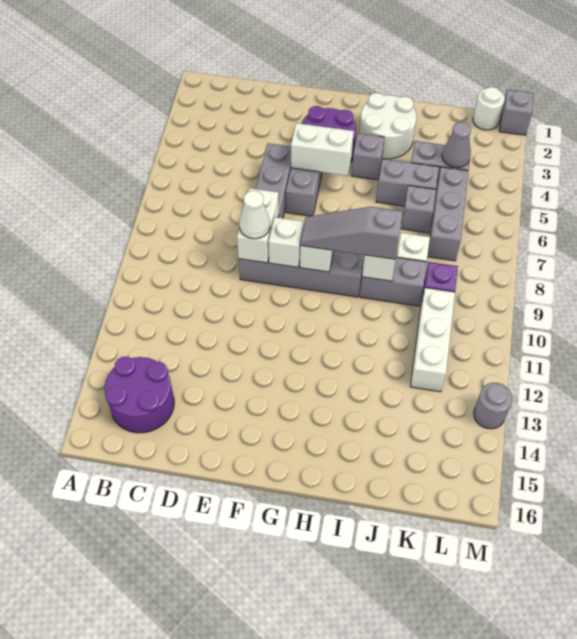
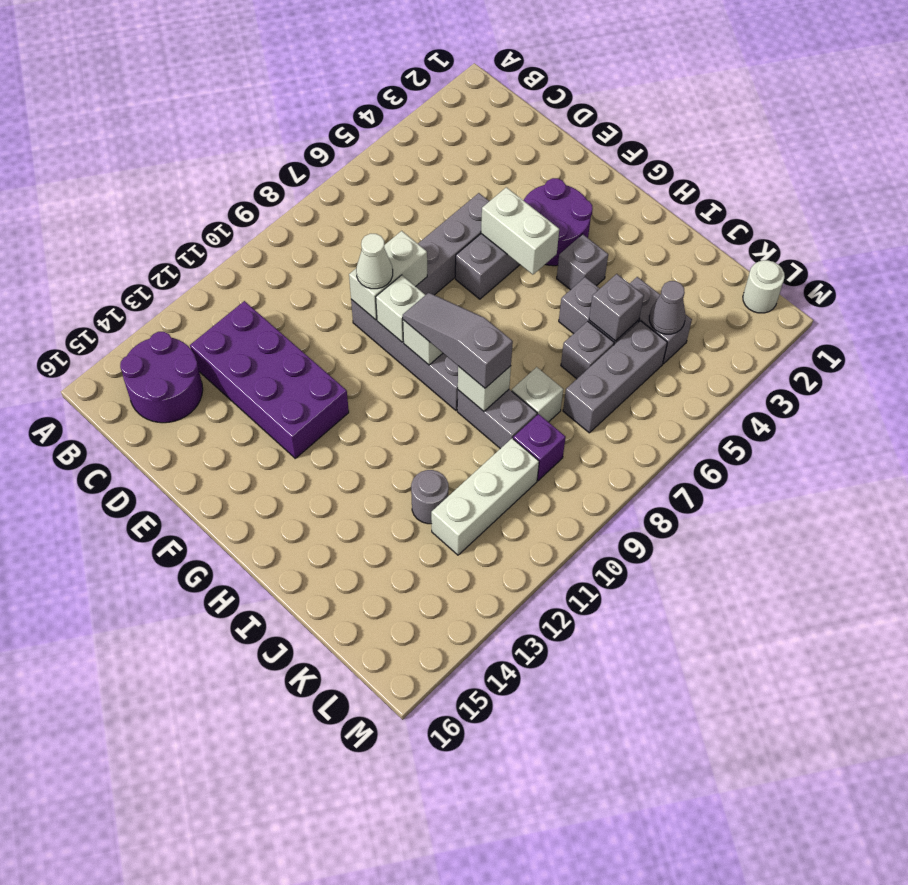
none -> purple 2x4 brick [190,301,349,458]
white 2x2 round brick [360,93,417,159] -> none
grey 1x1 brick [499,90,534,135] -> grey 1x1 brick moved to [589,274,644,341]
grey 1x1 round brick [474,383,512,429] -> grey 1x1 round brick moved to [411,470,449,524]

